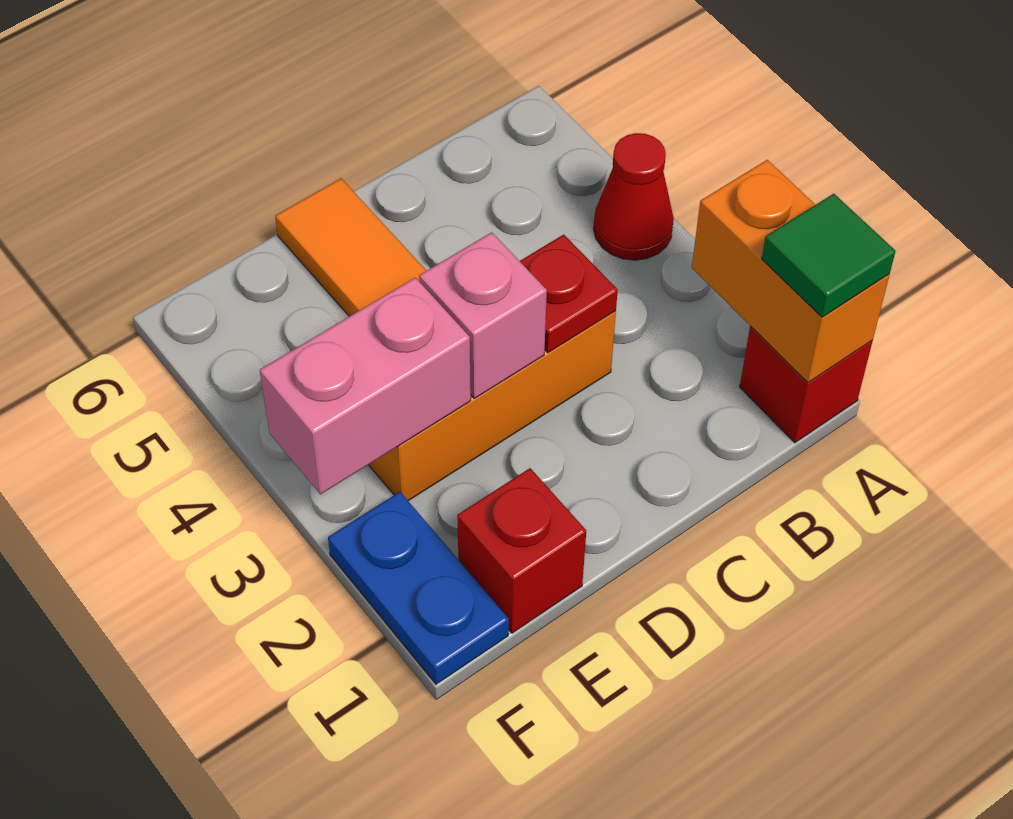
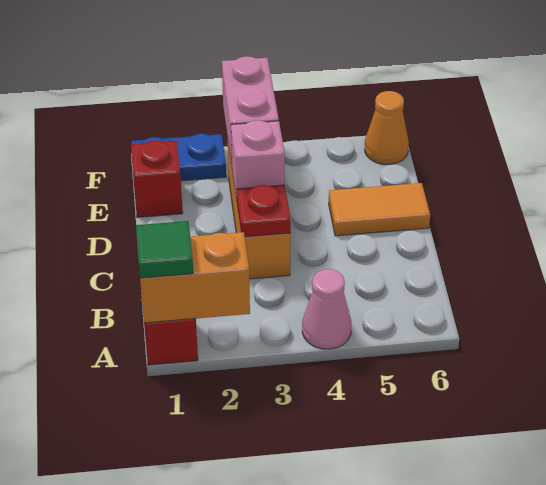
red 1x1 cone [594,133,674,260] -> pink 1x1 cone [302,269,351,349]
none -> orange 1x1 cone [365,91,409,164]

